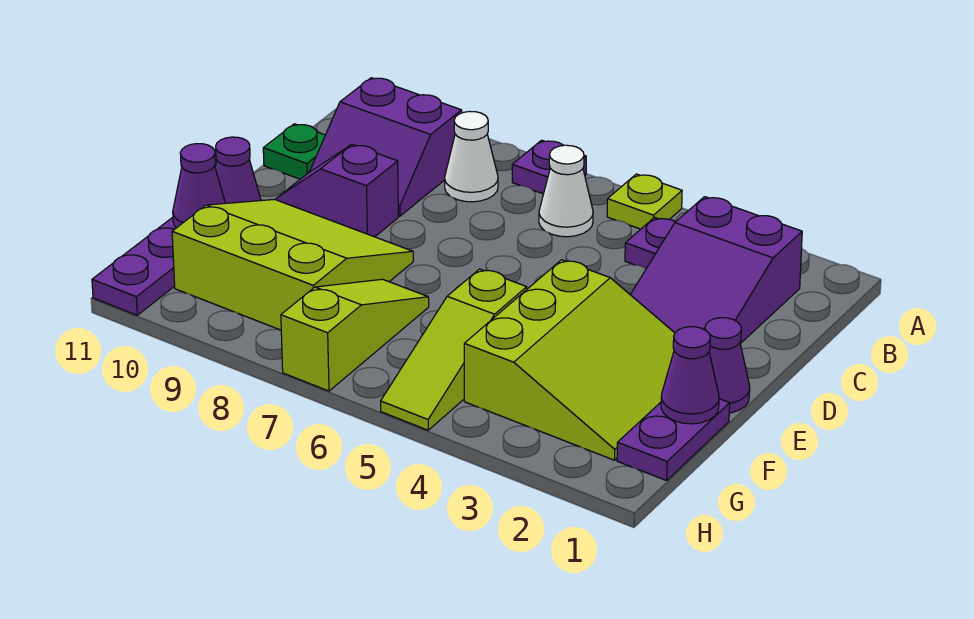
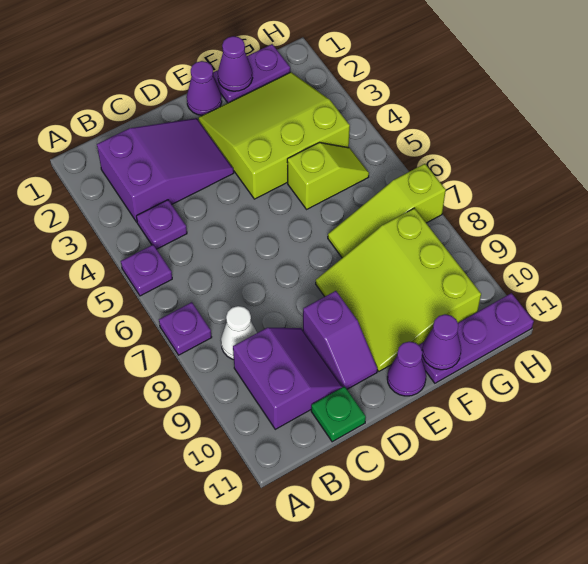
lime 1x1 plate [607,174,682,229] -> purple 1x1 plate [121,245,172,296]
white 1x1 cone [539,145,593,237] -> none
lime 1x3 slope [381,269,527,430] -> lime 1x2 slope [287,143,369,209]

